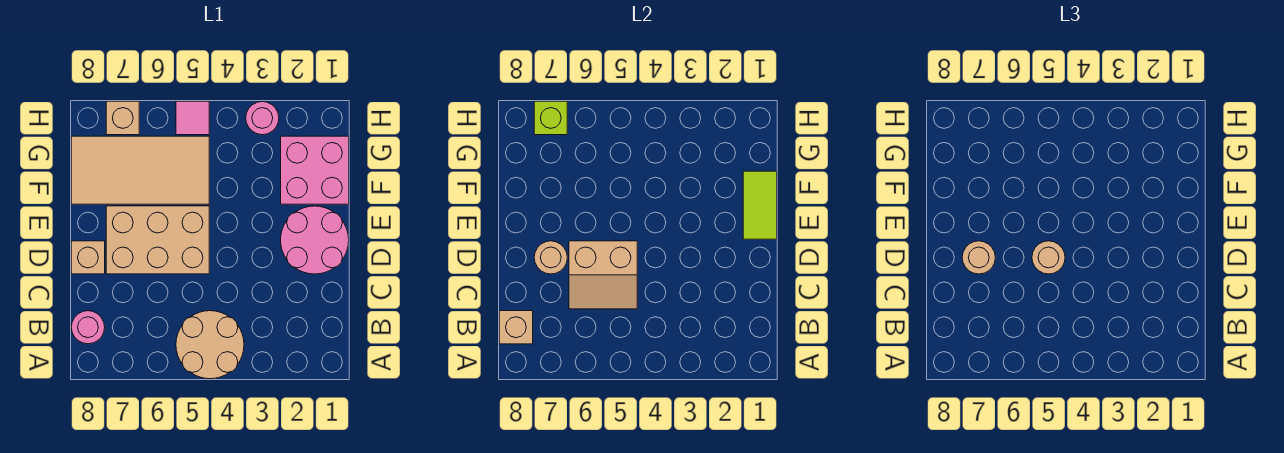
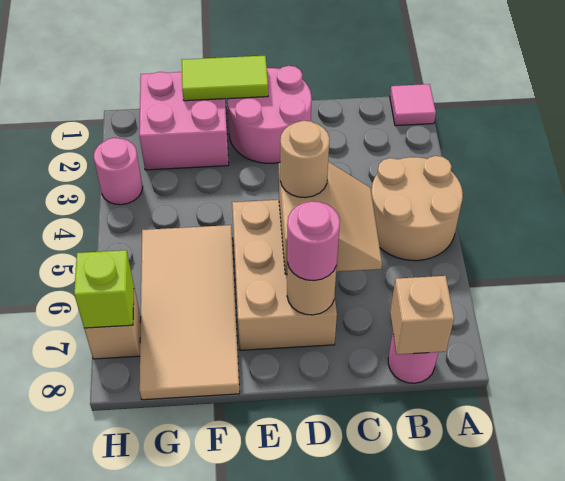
tan 1x1 round brick [962,241,995,274] -> pink 1x1 round brick [287,201,340,281]
tan 1x1 brick [71,241,105,274] -> none
pink 1x1 tile [176,101,209,135] -> pink 1x1 tile moved to [390,84,436,126]

